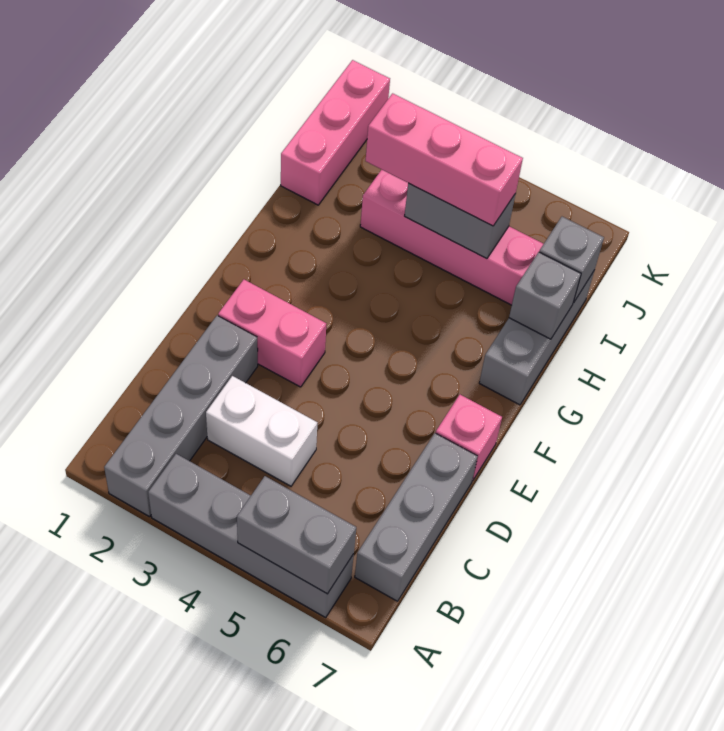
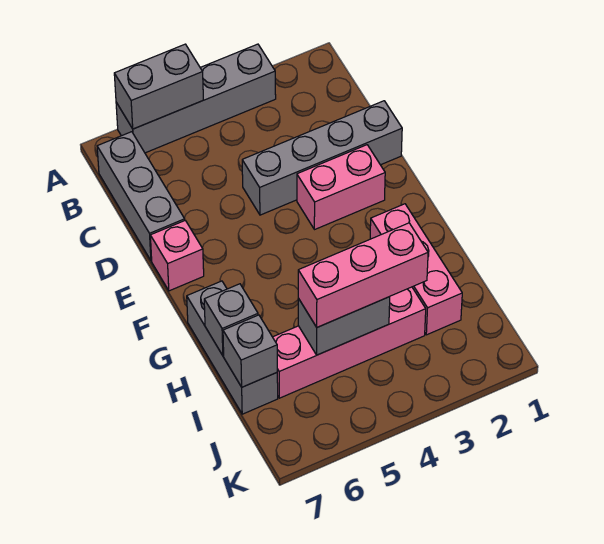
grey 1x4 brick [104,316,258,517] -> grey 1x4 brick turned to [242,101,402,215]
white 1x2 brick [206,376,317,486] -> none
pink 1x3 brick [281,60,390,205] -> pink 1x3 brick moved to [370,204,462,335]

